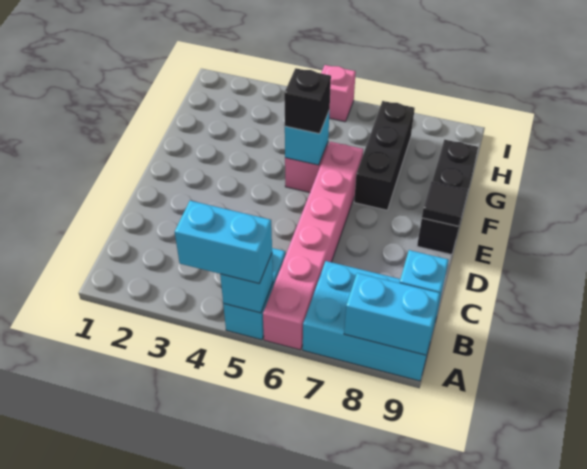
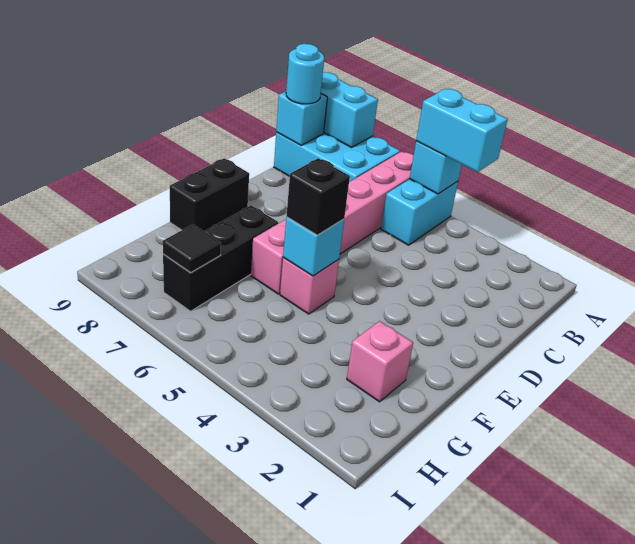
none -> cyan 1x1 round brick [286,44,324,104]
black 1x3 brick [417,140,478,255] -> black 1x2 brick [170,158,249,231]
black 1x1 tile [422,182,467,226] -> black 1x1 tile moved to [163,225,221,273]
pink 1x1 brick [321,65,356,122] -> pink 1x1 brick moved to [347,321,413,402]

